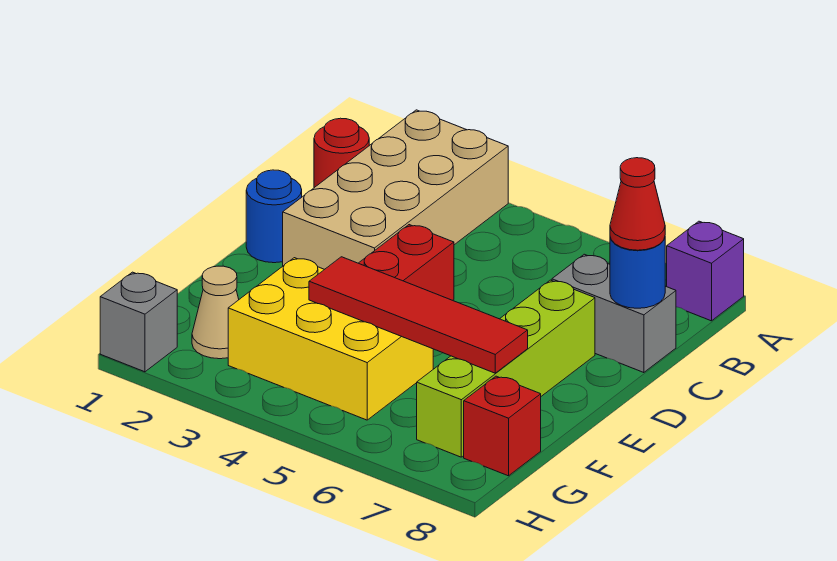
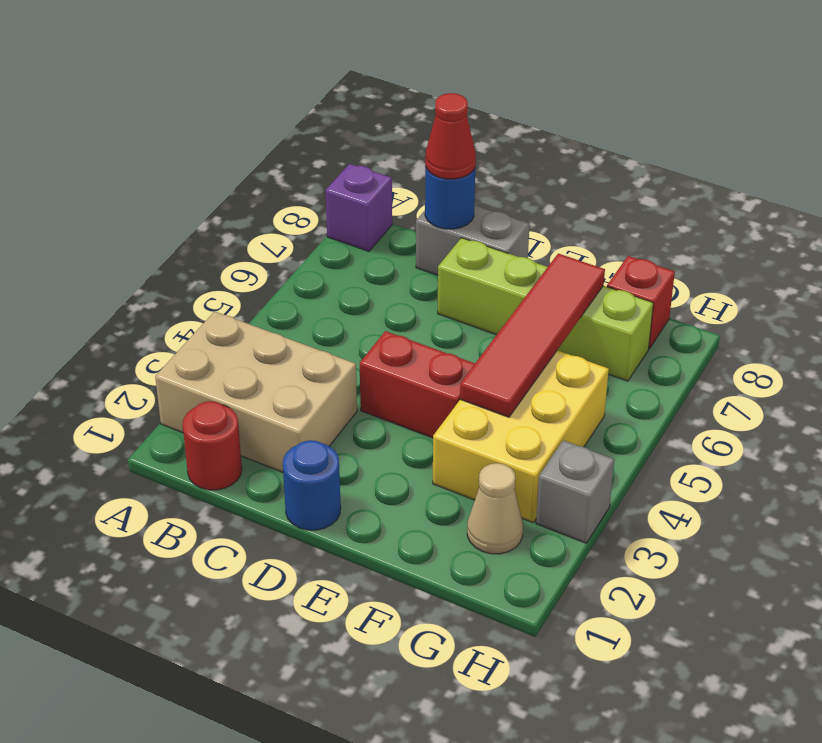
tan 2x4 brick [283,110,508,269] -> tan 2x3 brick [155,311,357,472]
grey 1x2 brick [552,254,676,373] -> grey 1x2 brick turned to [416,205,530,275]
grey 1x1 brick [100,272,177,372] -> grey 1x1 brick moved to [536,440,614,543]

